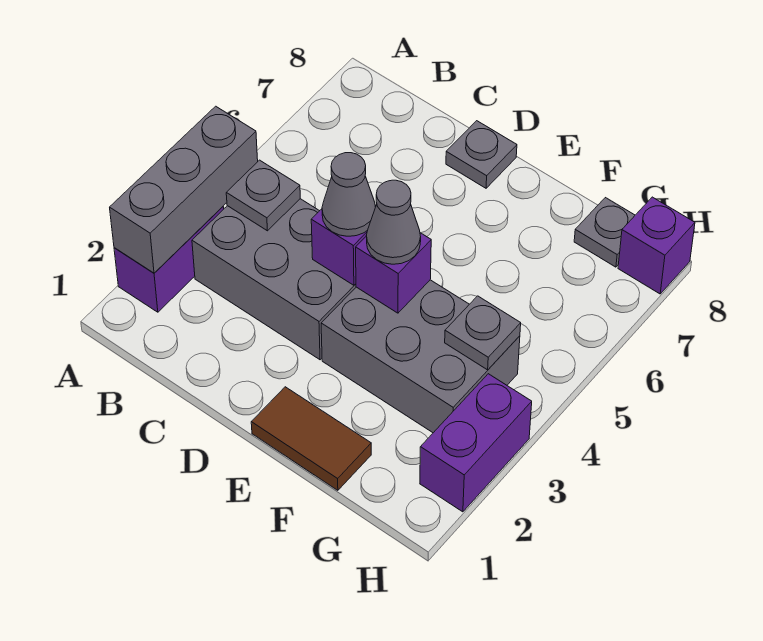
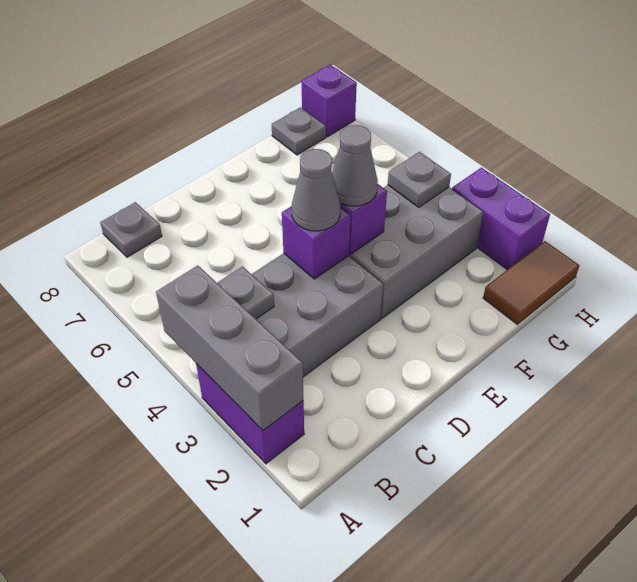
grey 1x1 plate [446,121,517,188] -> grey 1x1 plate moved to [100,202,162,257]
brown 1x2 tile [251,387,371,490] -> brown 1x2 tile moved to [483,241,579,324]

